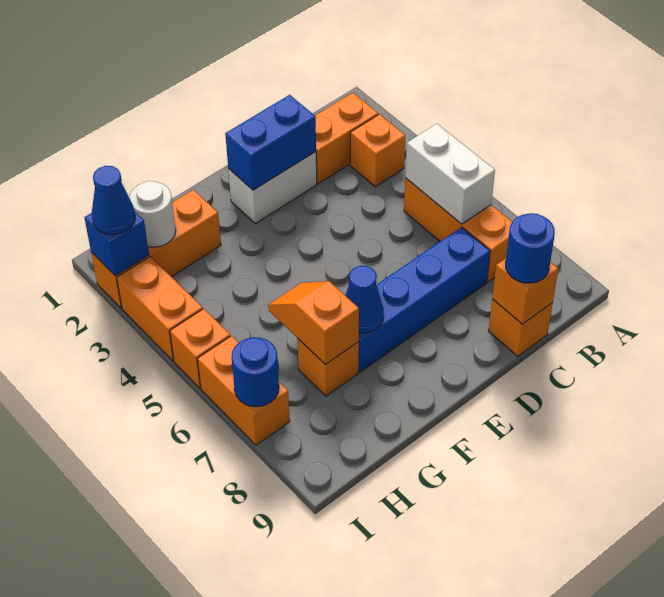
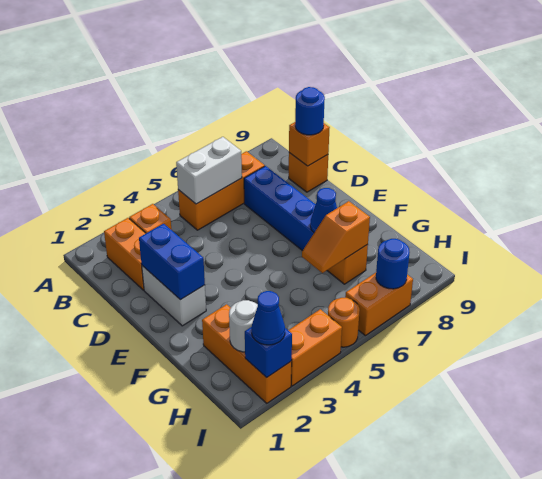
orange 1x1 brick [170,309,230,388] -> orange 1x1 round brick [328,298,360,347]

